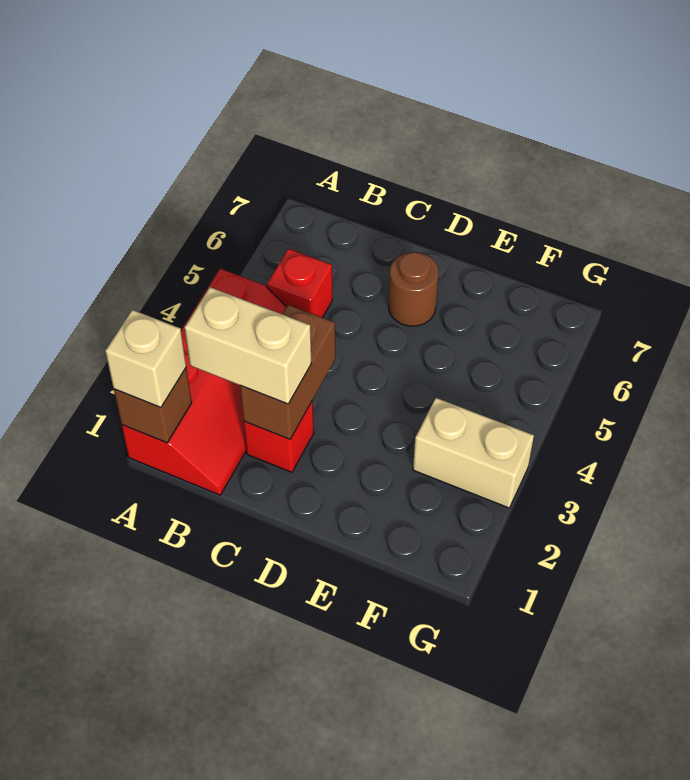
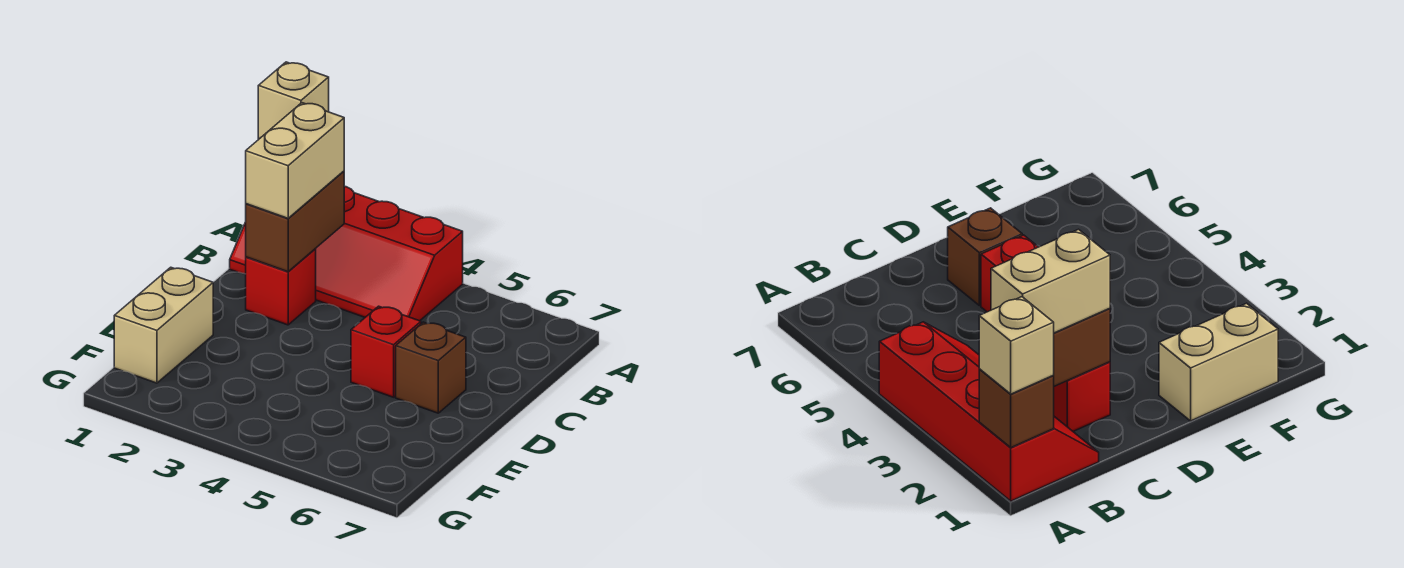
red 1x1 brick [267,249,332,318] -> red 1x1 brick moved to [351,306,421,397]
brown 1x2 brick [240,305,335,439] -> brown 1x2 brick turned to [246,171,344,272]
brown 1x1 round brick [389,252,439,326] -> brown 1x1 brick [396,322,466,413]
tan 1x2 brick [413,398,534,508] -> tan 1x2 brick moved to [114,267,213,383]

